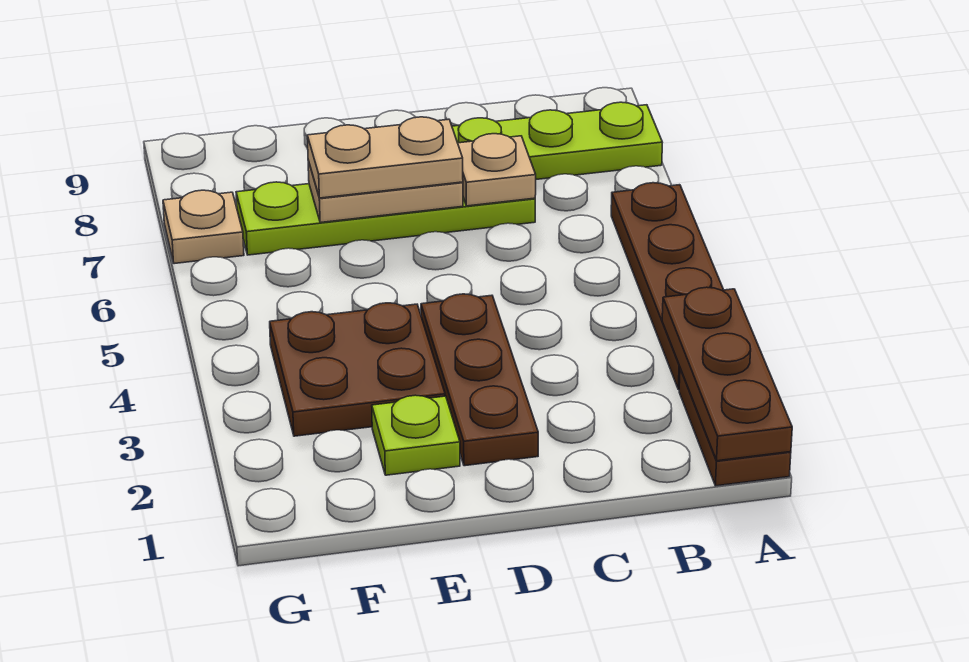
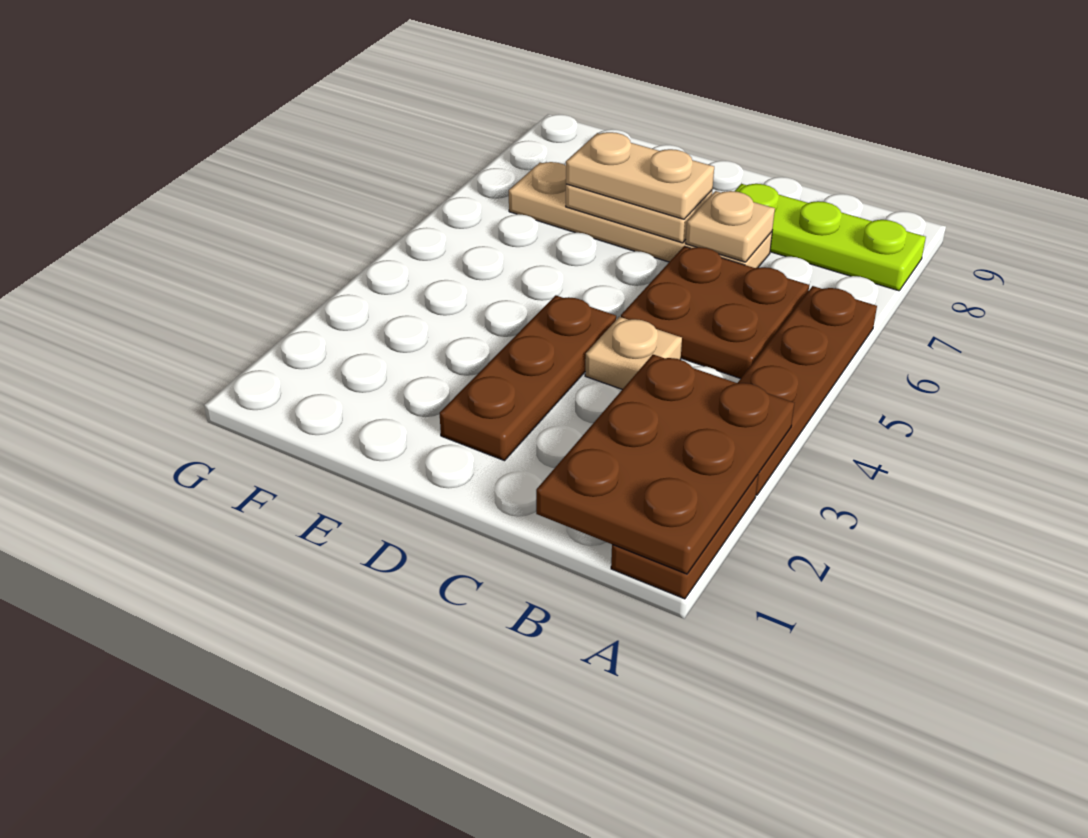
brown 1x3 plate [662,287,792,461] -> brown 2x3 plate [536,355,794,574]
lime 1x4 plate [236,182,535,255] -> tan 1x4 plate [509,162,772,268]
lime 1x1 plate [372,395,460,475] -> none
brown 2x2 plate [270,303,445,436] -> brown 2x2 plate moved to [621,246,809,379]
tan 1x1 plate [163,190,244,264] -> tan 1x1 plate moved to [585,317,682,389]

